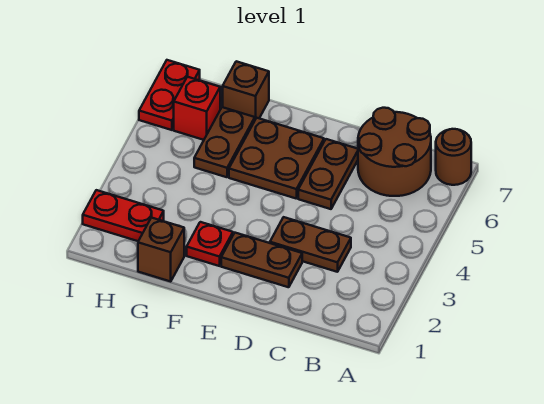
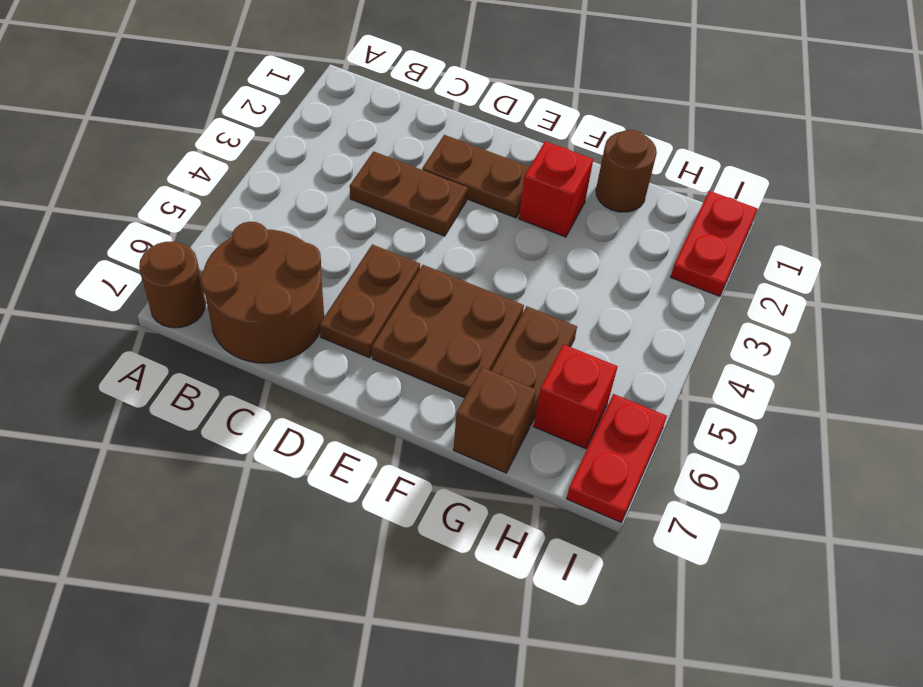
red 1x1 plate [187,222,233,266] -> red 1x1 brick [519,141,593,237]
brown 1x1 brick [138,218,184,281] -> brown 1x1 round brick [596,130,657,212]
red 1x2 plate [83,190,164,241] -> red 1x2 plate turned to [671,191,757,296]

